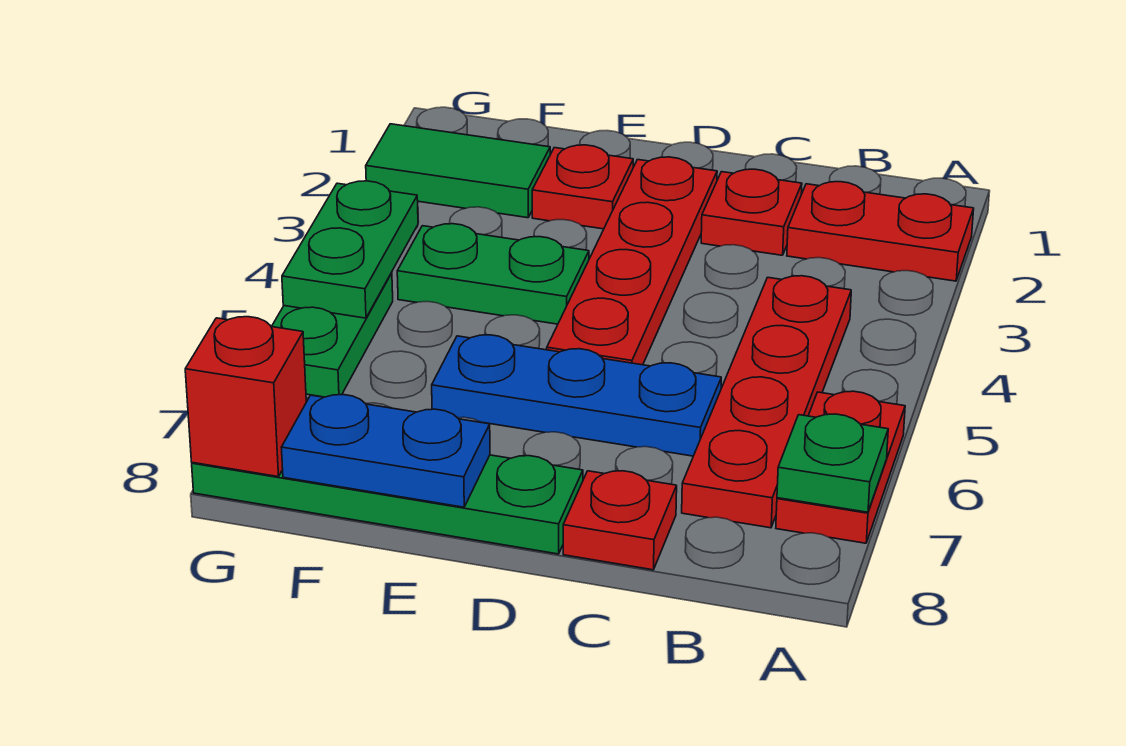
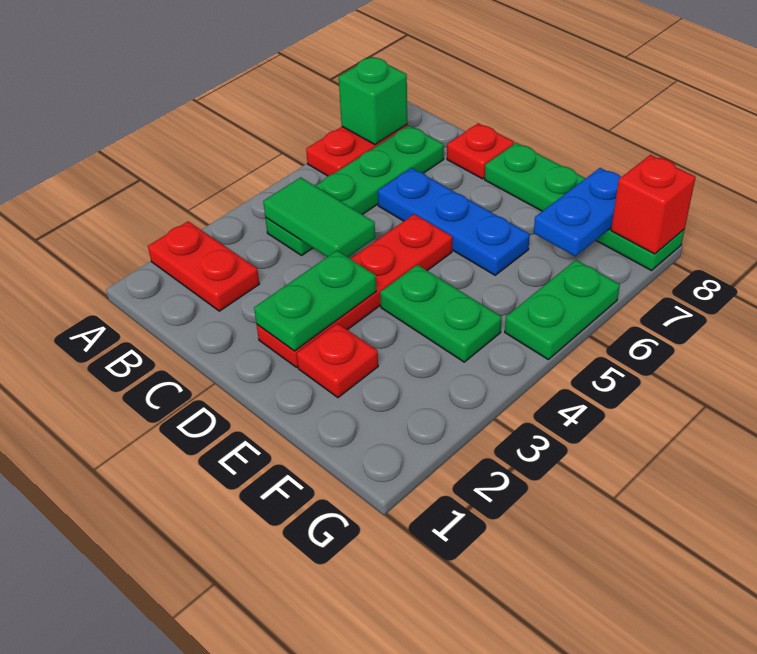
green 1x1 plate [777,414,888,512] -> green 1x1 brick [339,57,407,145]
red 1x4 plate [682,276,851,528] -> green 1x4 plate [265,126,444,255]
red 1x1 plate [701,169,802,255] -> none
blue 1x2 plate [281,395,490,507] -> blue 1x2 plate turned to [534,168,621,256]
green 1x2 tile [366,124,550,218] -> green 1x2 tile moved to [263,177,375,257]
green 1x2 plate [282,181,418,318] -> green 1x2 plate moved to [254,251,376,351]

